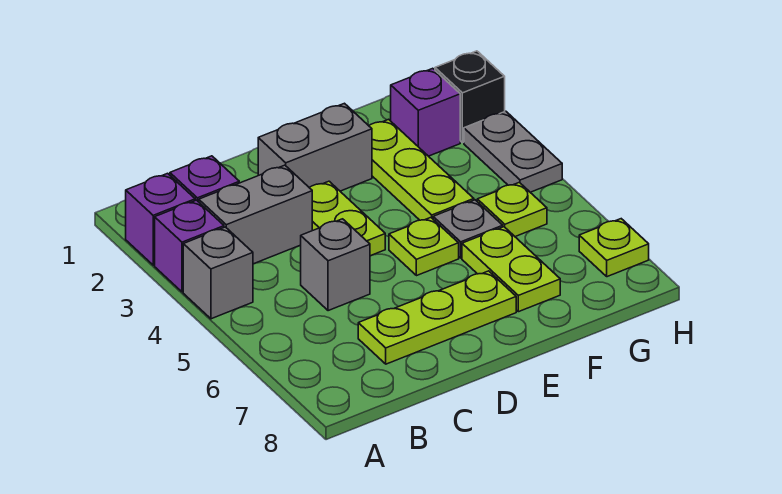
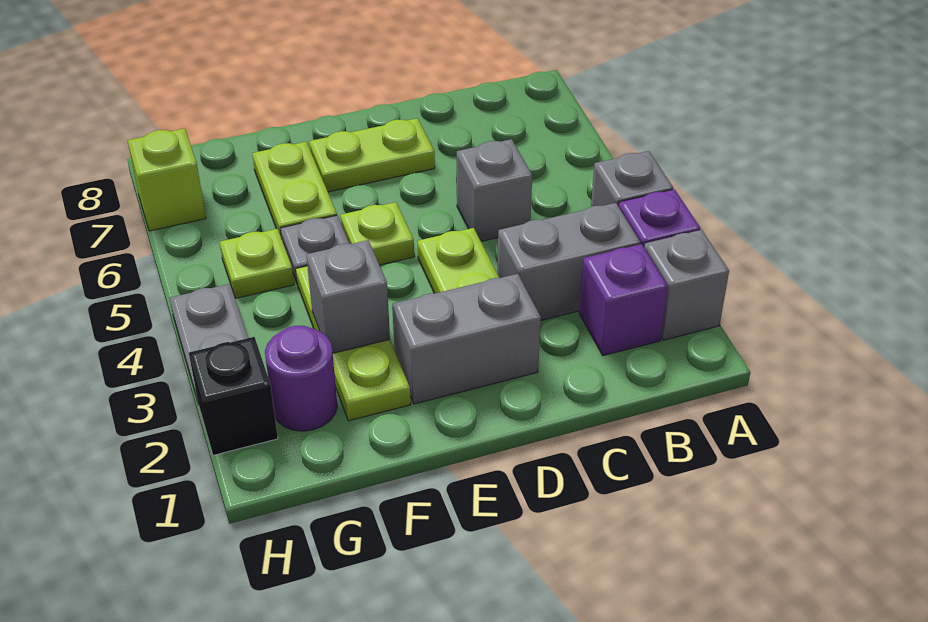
purple 1x1 brick [126,173,195,265] -> grey 1x1 brick [644,230,729,340]
lime 1x3 plate [358,271,516,364] -> lime 1x2 plate [309,118,435,192]
none -> grey 1x1 brick [306,240,390,353]
purple 1x1 brick [391,68,460,156] -> purple 1x1 round brick [265,326,337,431]
lime 1x1 plate [579,219,649,277] -> lime 1x1 brick [128,128,206,231]

